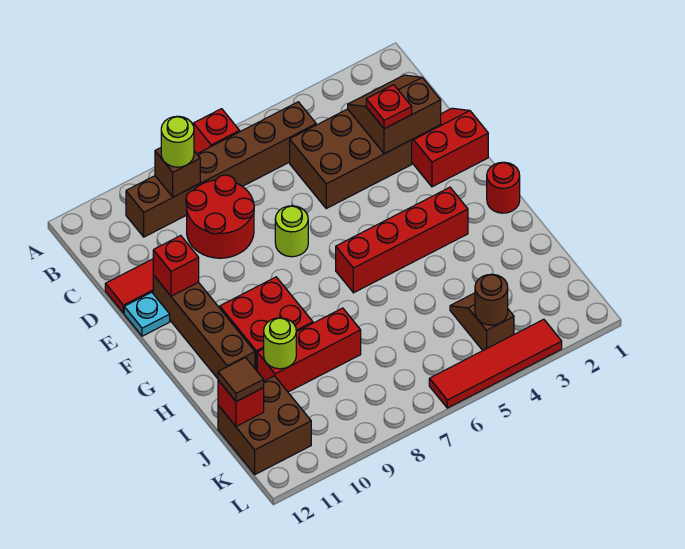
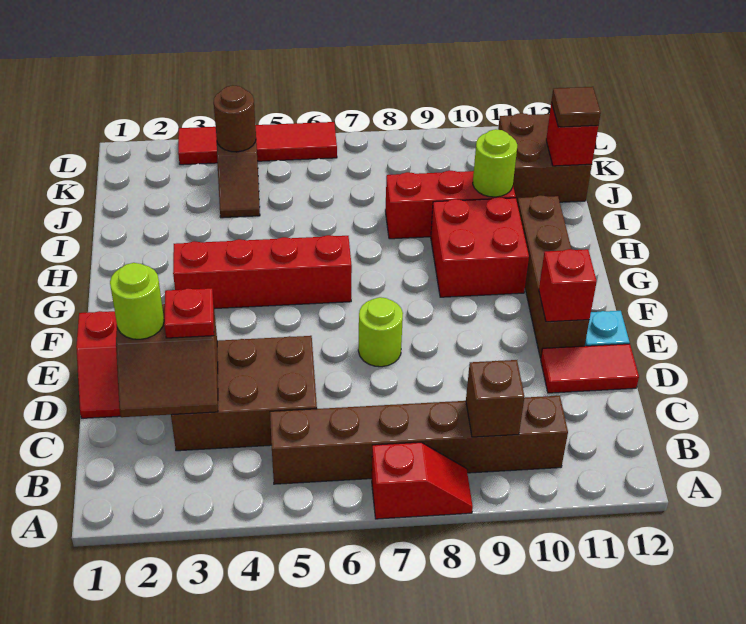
lime 1x1 round brick [161,116,194,167] -> lime 1x1 round brick moved to [110,263,164,339]
red 2x2 round brick [186,175,254,258] -> none
red 1x1 round brick [487,162,520,213] -> none

